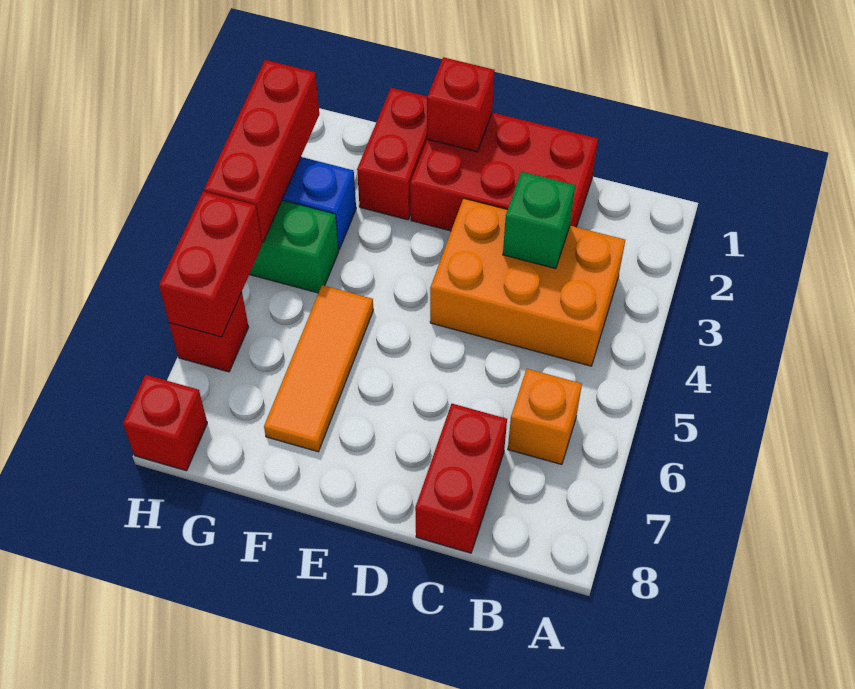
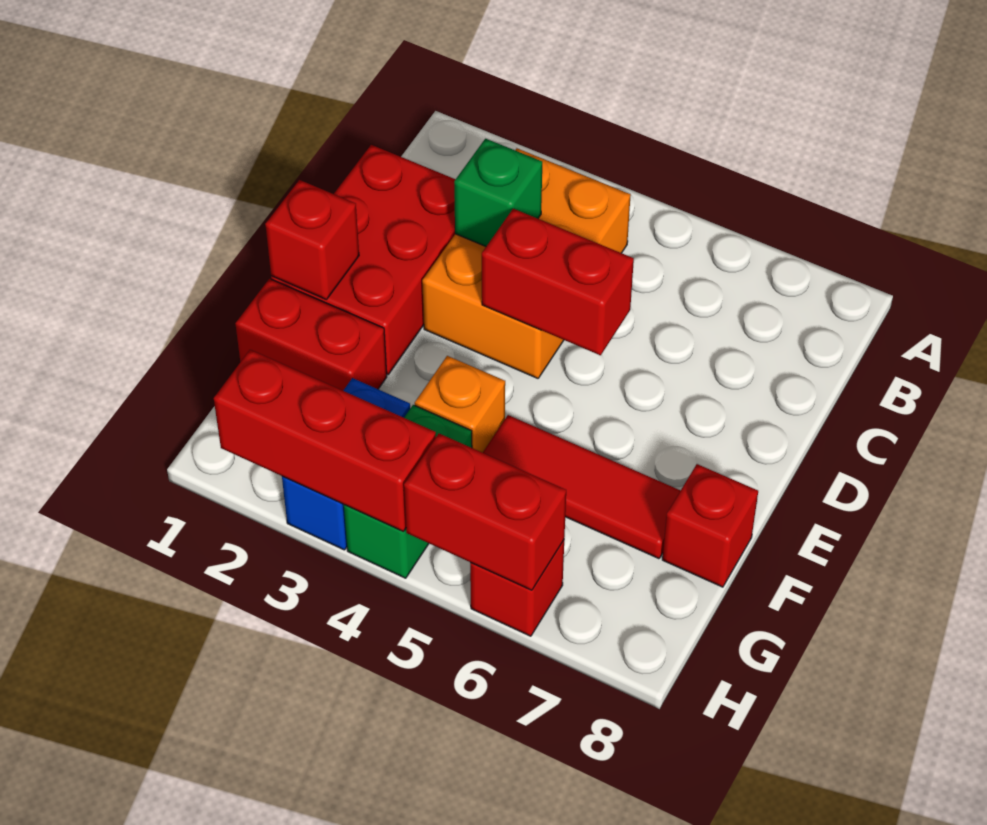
orange 1x1 brick [508,369,582,465] -> orange 1x1 brick moved to [415,356,505,453]
red 1x2 brick [415,404,507,553] -> red 1x2 brick moved to [482,209,634,355]
orange 1x3 tile [264,285,373,452] -> red 1x3 tile [483,415,681,559]
red 1x1 brick [123,375,207,471] -> red 1x1 brick moved to [662,464,758,587]

